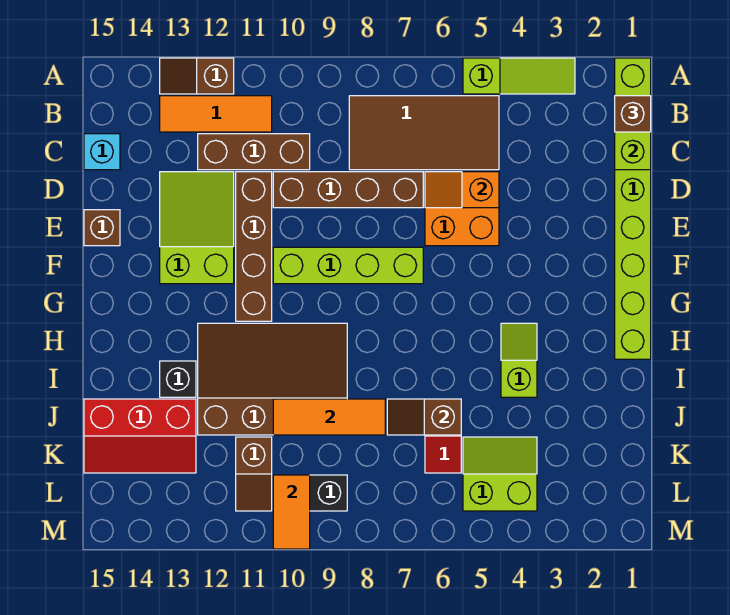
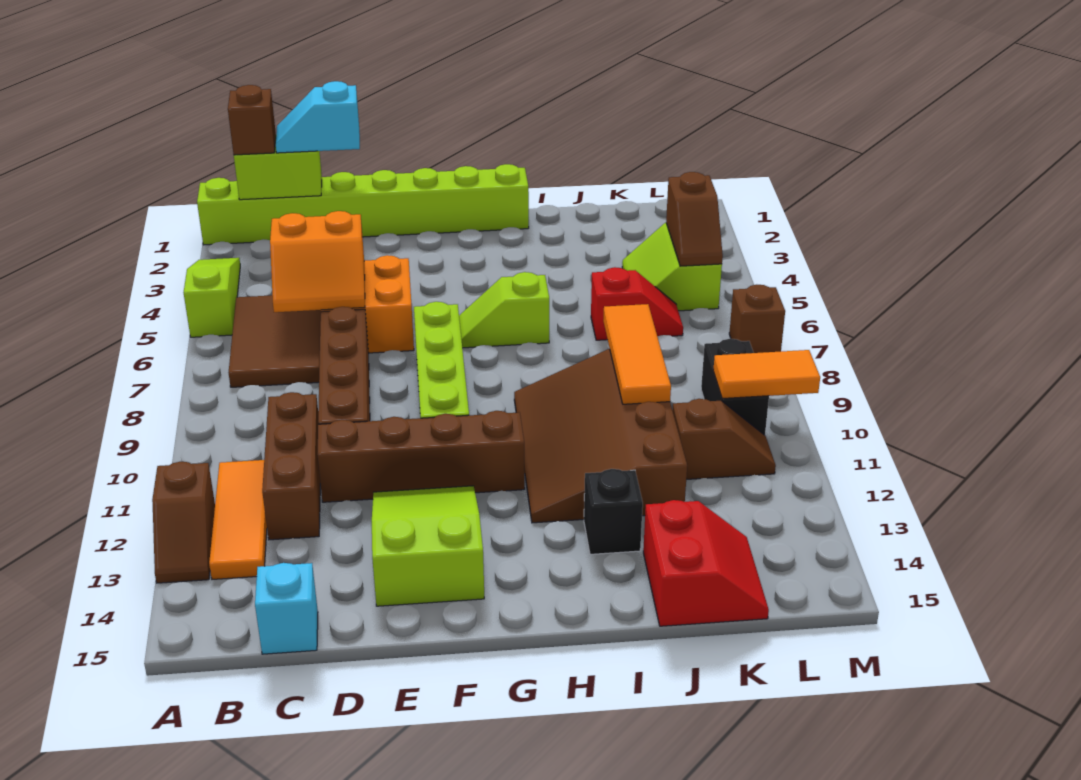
brown 2x4 tile [349,96,499,170] -> brown 2x3 tile [229,295,321,387]
none -> cyan 1x2 slope [276,81,360,153]
orange 1x2 slope [425,172,499,208] -> orange 2x2 slope [270,211,365,312]
lime 2x3 slope [160,172,234,284] -> lime 2x3 slope turned to [372,486,484,606]
brown 1x1 brick [84,210,120,246] -> brown 1x1 brick moved to [729,285,785,353]
lime 1x2 slope [501,323,537,397] -> lime 1x2 slope moved to [459,272,549,348]
brown 1x2 slope [387,399,461,435] -> brown 1x2 slope moved to [666,172,723,266]
red 2x3 slope [84,399,196,473] -> red 2x2 slope [643,500,769,626]

